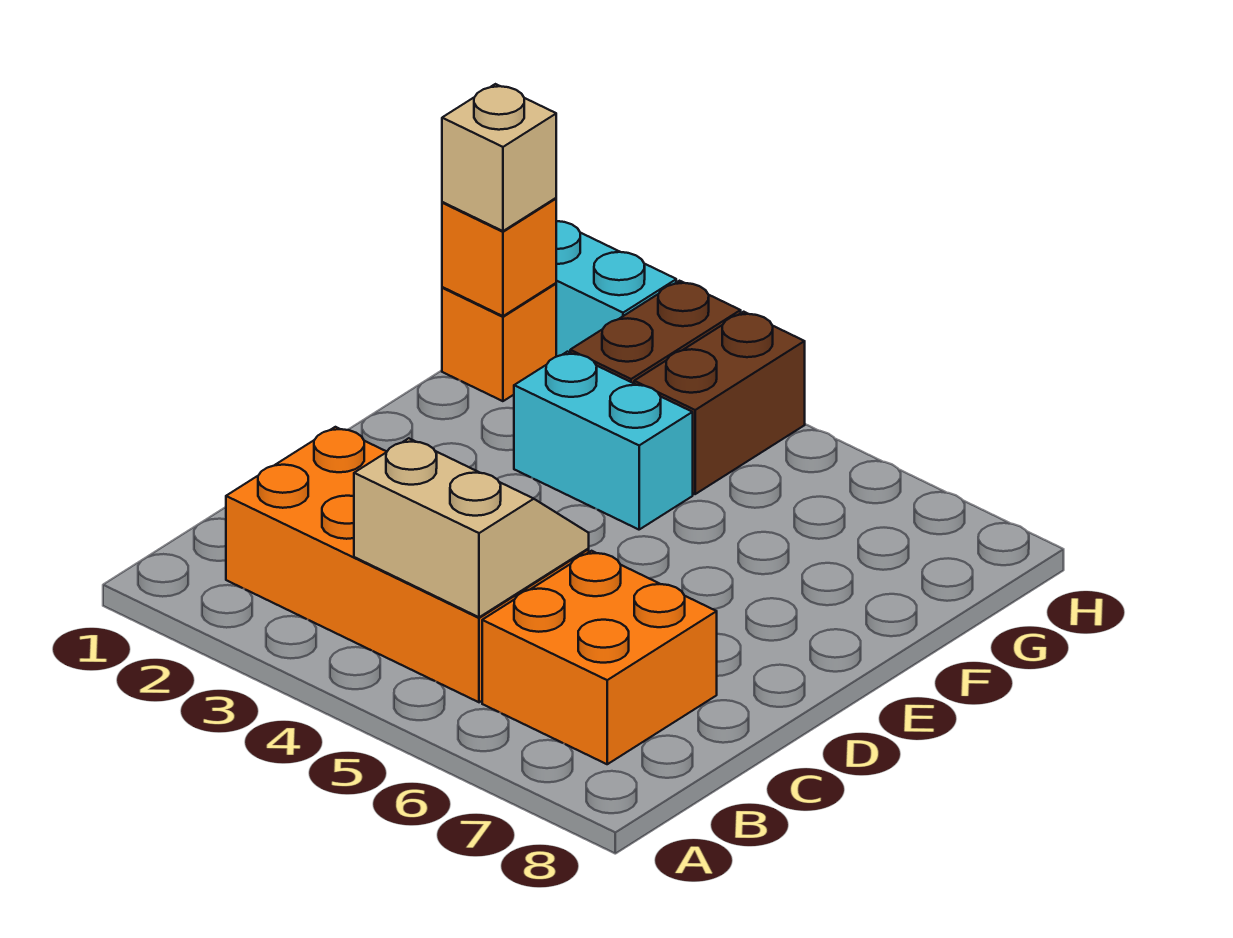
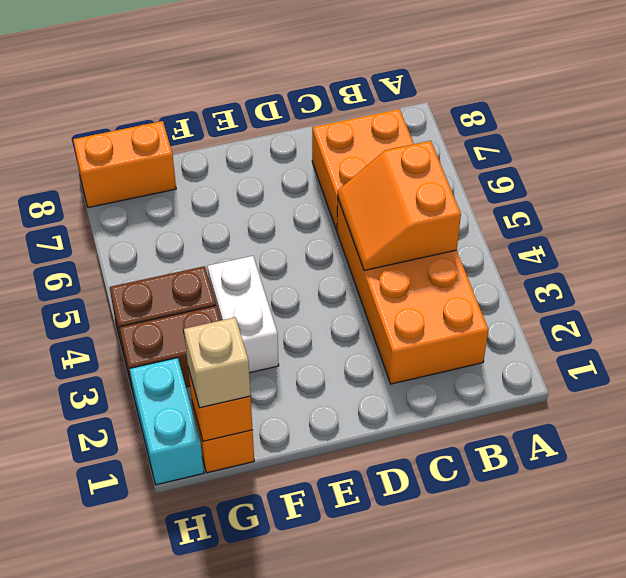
tan 2x2 slope [354,438,589,617] -> orange 2x2 slope [338,141,461,271]
cyan 1x2 brick [514,352,693,530] -> white 1x2 brick [207,256,279,373]
none -> orange 1x2 brick [73,121,176,208]

